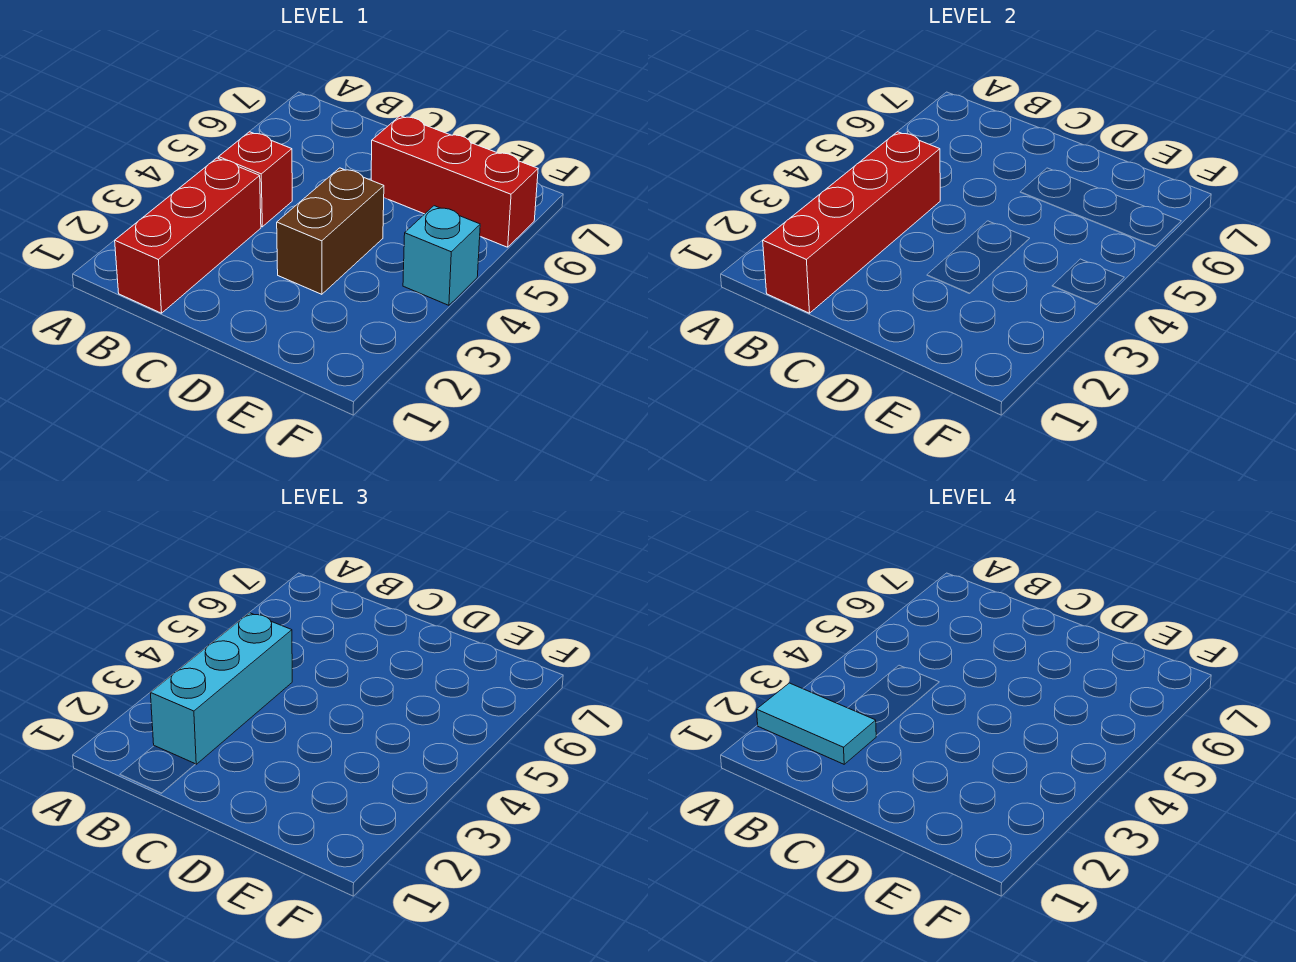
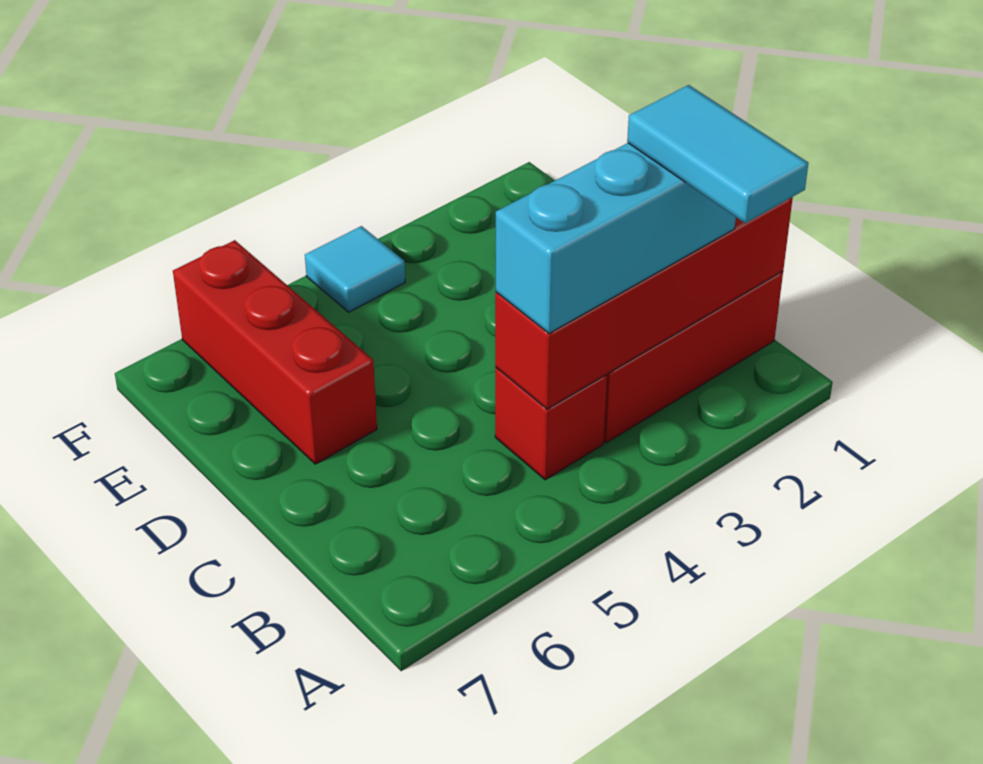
brown 1x2 brick [277,168,384,294] -> none
cyan 1x1 brick [403,206,480,305] -> cyan 1x1 tile [305,226,405,312]

